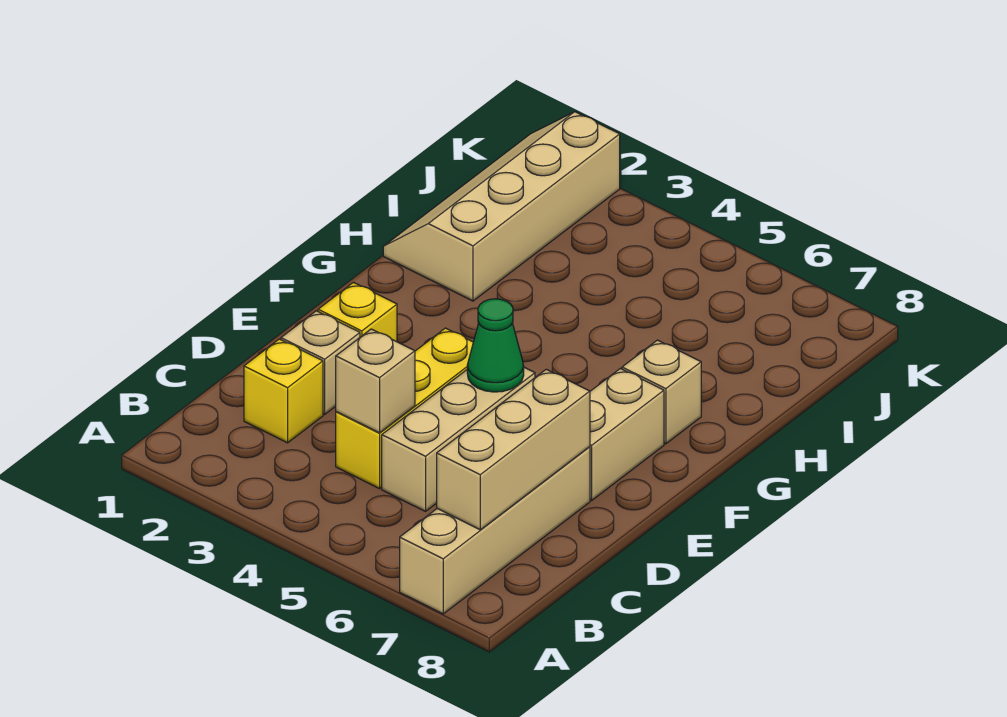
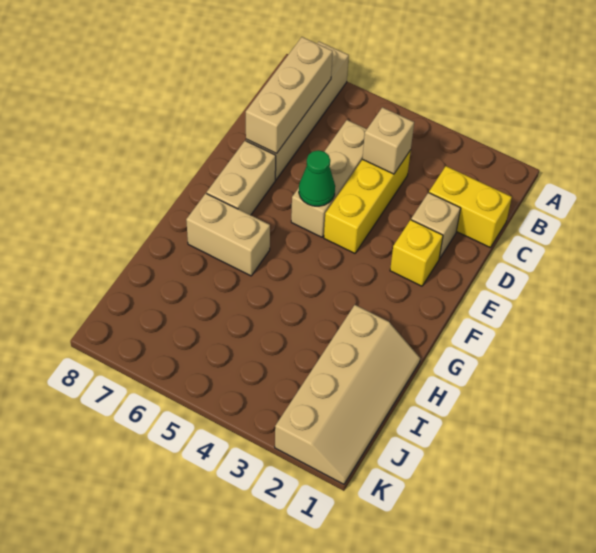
yellow 1x1 brick [244,339,323,443] -> yellow 1x2 brick [429,166,512,248]
tan 1x1 brick [622,340,701,444] -> tan 1x2 brick [186,193,270,276]

